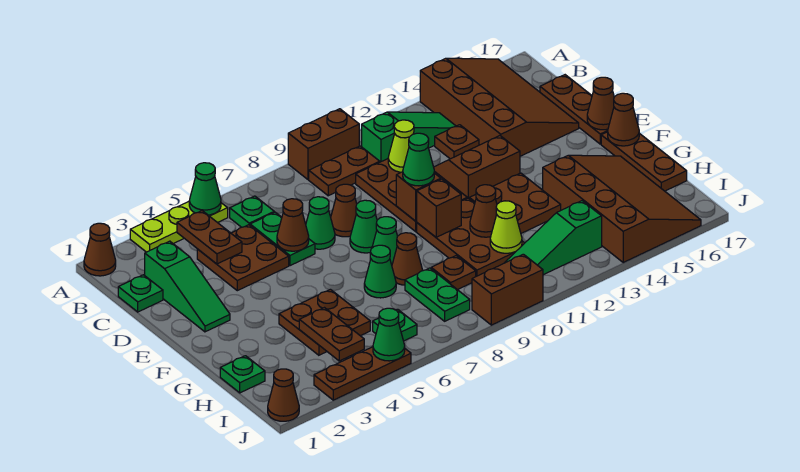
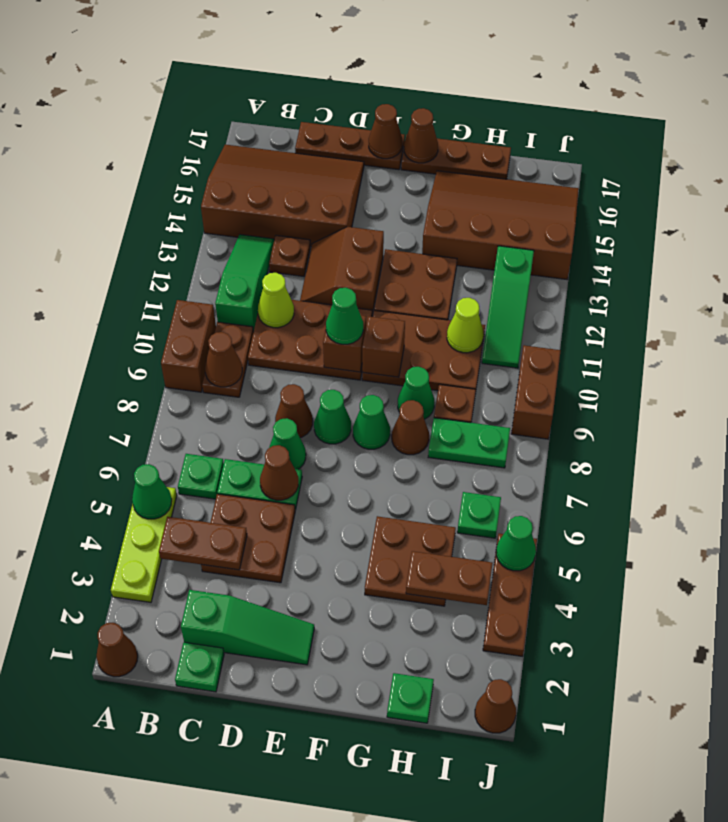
green 1x1 cone [364,245,396,298] -> green 1x1 cone moved to [398,367,434,419]
brown 1x1 cone [470,185,497,237] -> brown 1x1 cone moved to [205,332,242,387]

